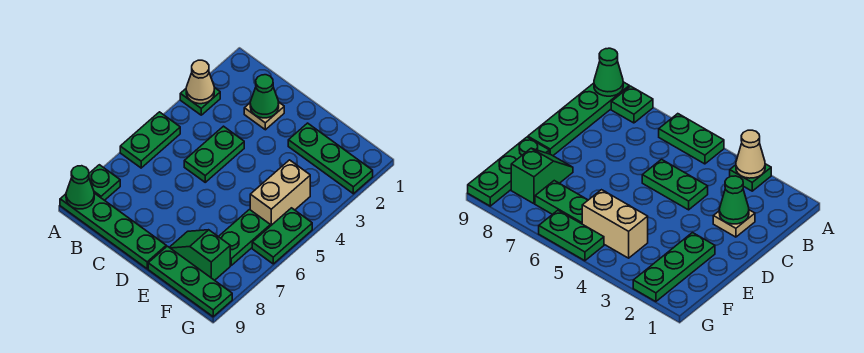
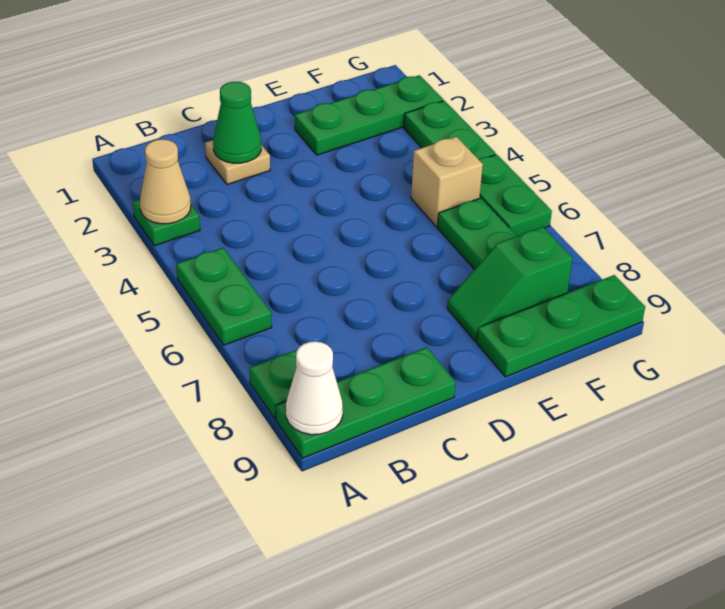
green 1x4 plate [60,193,166,269] -> green 1x3 plate [276,347,456,458]
green 1x1 cone [66,166,94,209] -> white 1x1 cone [286,341,343,435]
green 1x2 plate [184,126,244,182] -> green 1x2 plate moved to [404,101,495,159]
tan 1x2 brick [250,160,310,226] -> tan 1x1 brick [411,137,483,227]

